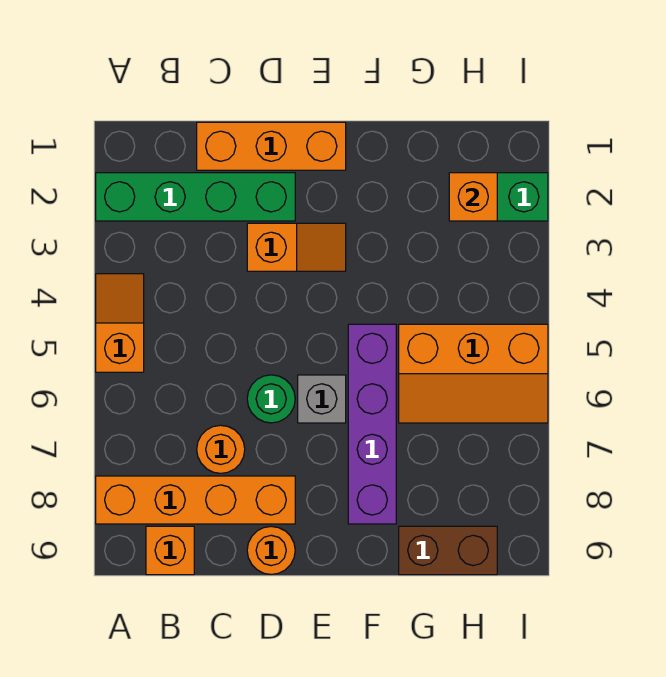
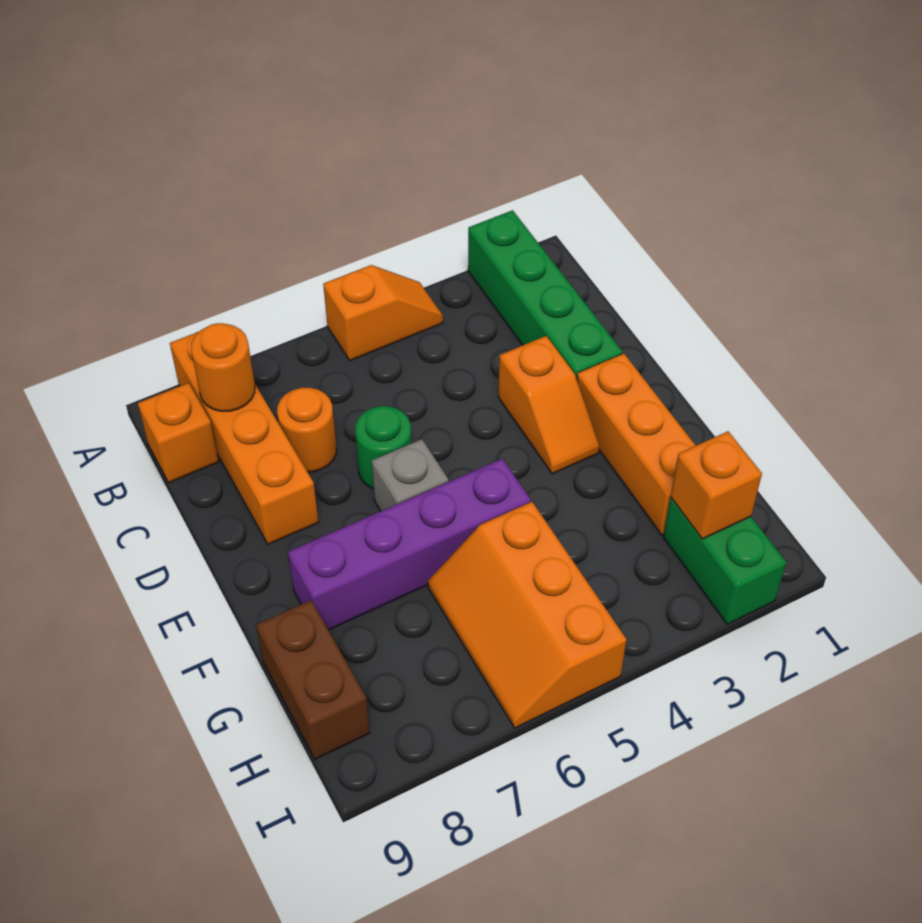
orange 1x3 brick [197,122,346,170] -> orange 1x3 brick moved to [577,354,696,535]
orange 1x1 round brick [247,526,295,574] -> orange 1x1 round brick moved to [191,323,255,411]

